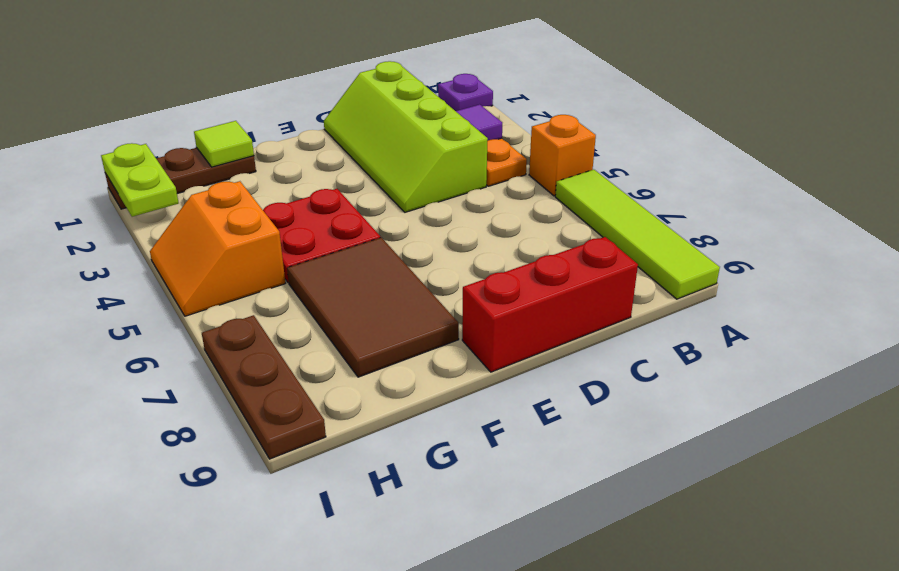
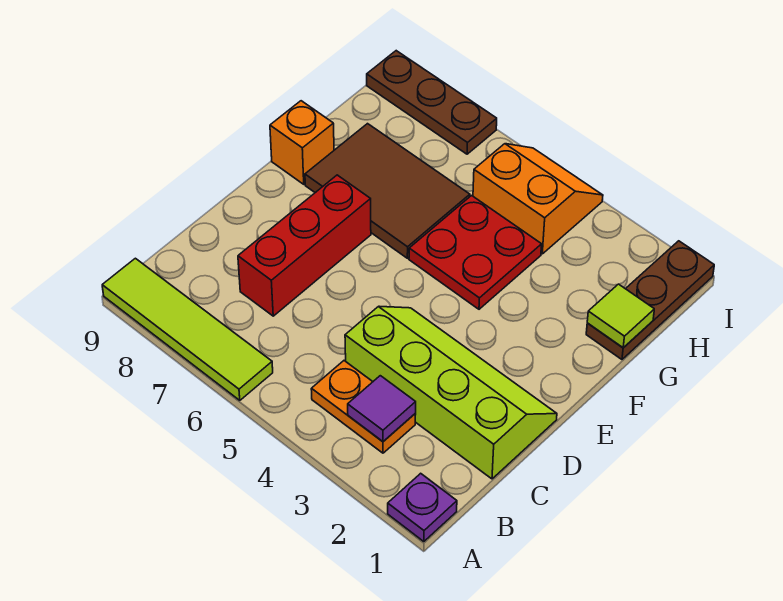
orange 1x1 brick [529,115,596,196] -> orange 1x1 brick moved to [270,101,334,184]
red 1x3 brick [462,237,638,372] -> red 1x3 brick moved to [238,175,371,316]
lime 1x2 plate [101,143,179,217] -> none

